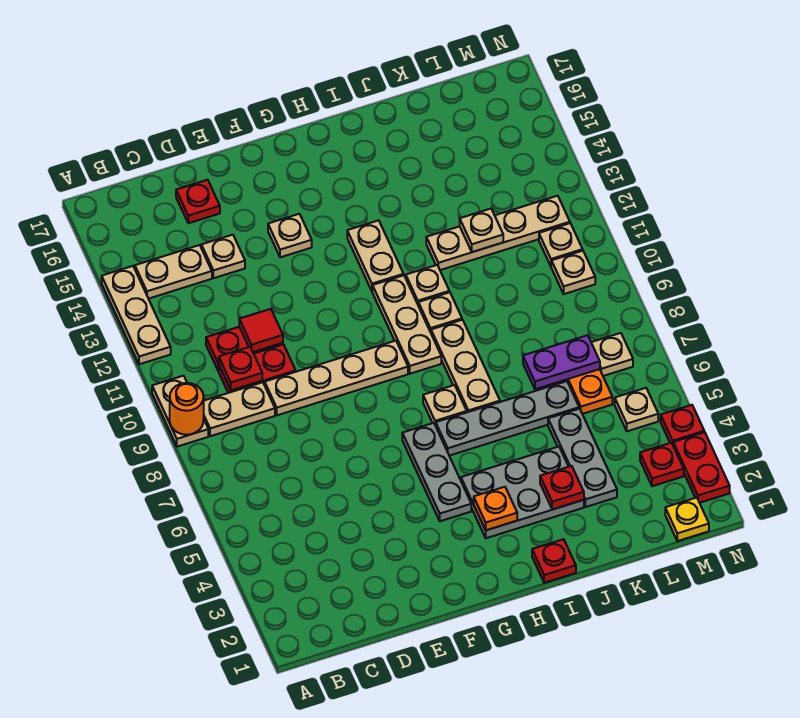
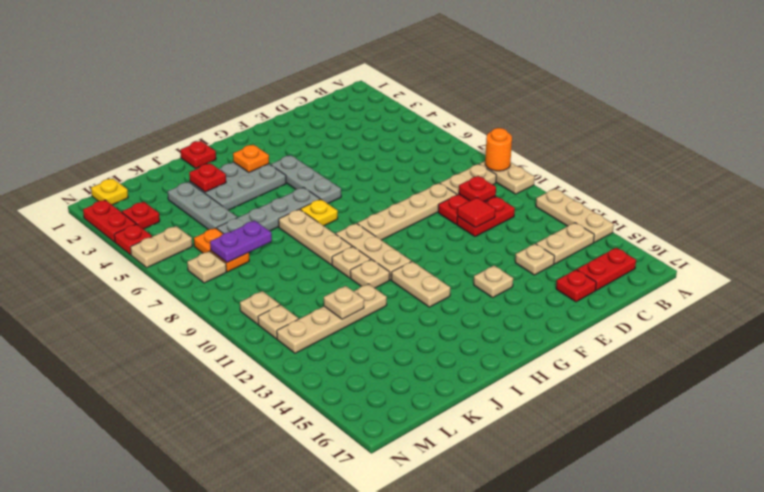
none -> red 1x2 plate [577,248,636,290]
tan 1x1 plate [423,385,467,426] -> yellow 1x1 plate [300,199,338,226]
tan 1x1 plate [615,388,658,431] -> tan 1x2 plate [130,226,192,268]

